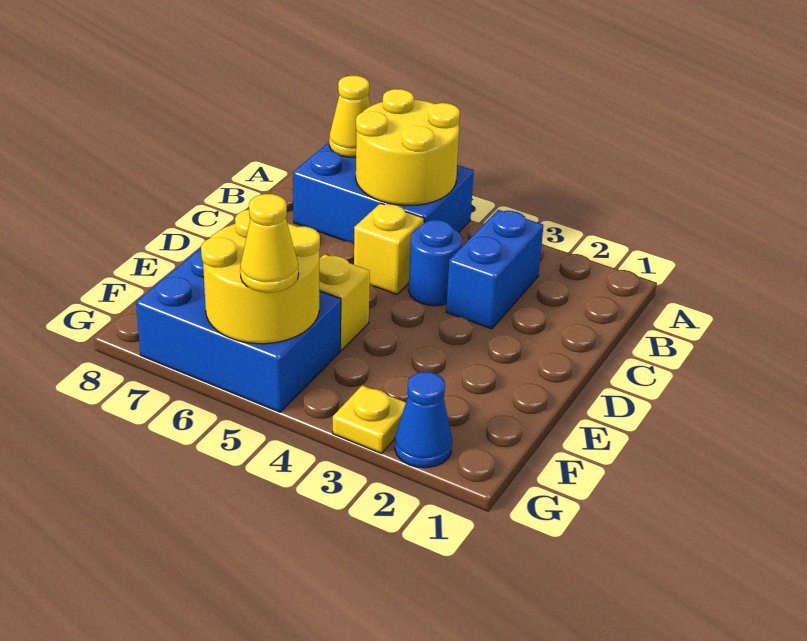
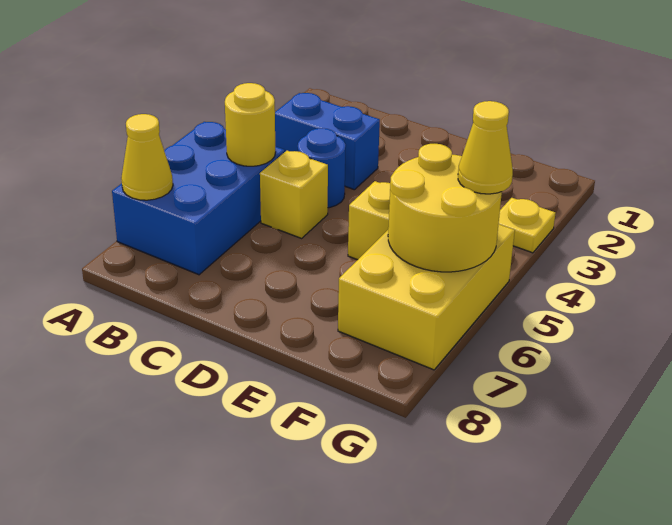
yellow 2x2 round brick [356,89,460,205] -> yellow 1x1 round brick [225,83,275,166]
blue 2x3 brick [136,248,341,412] -> yellow 2x3 brick [338,224,515,370]
blue 1x1 cone [395,372,452,468] -> none

